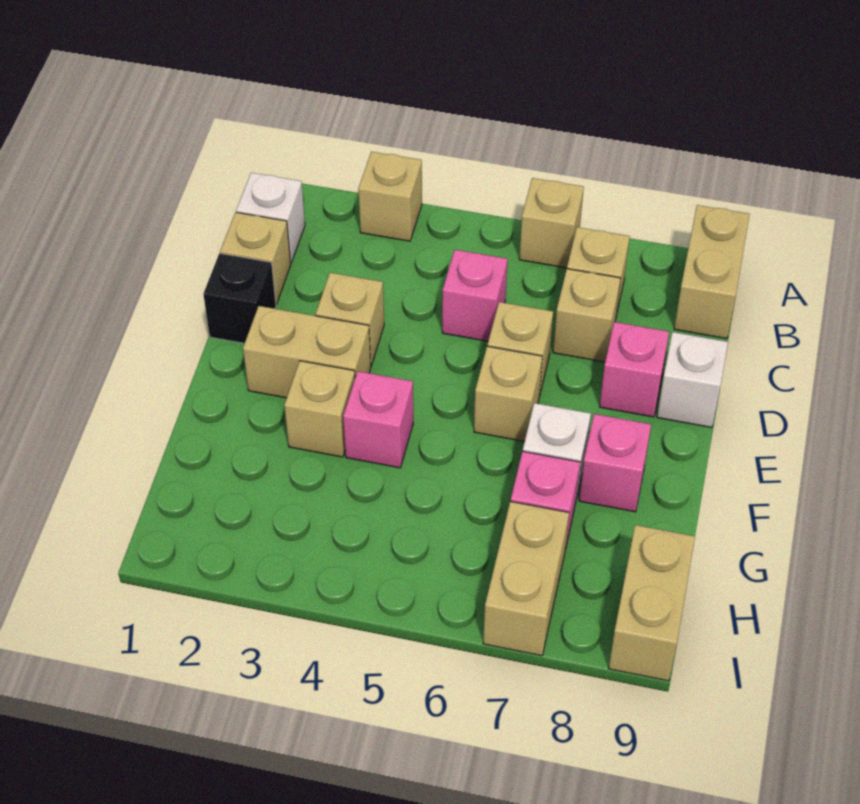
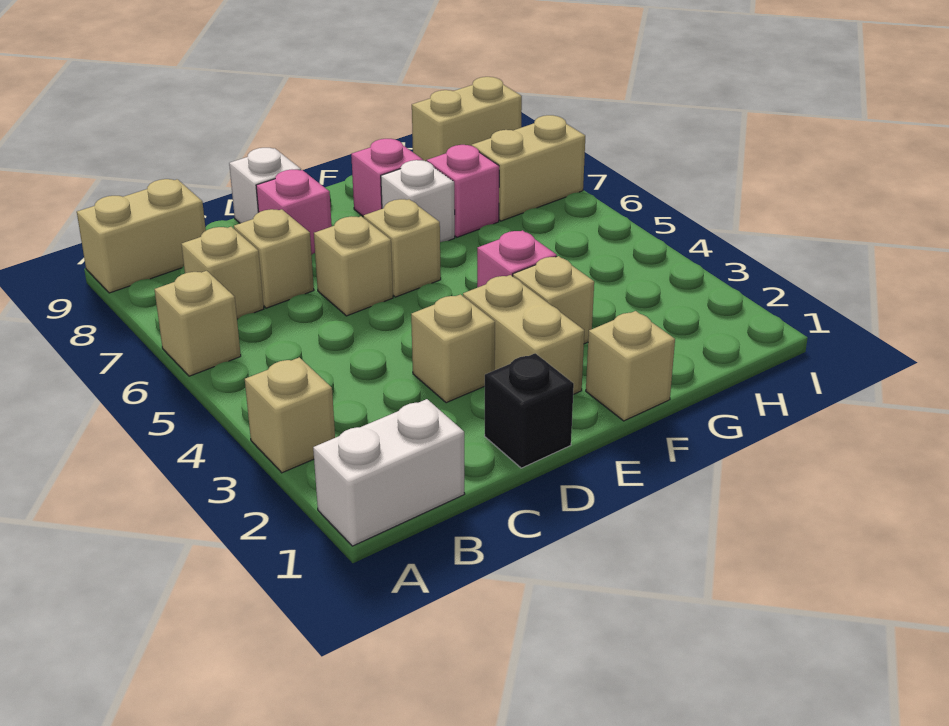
white 1x1 brick [236,173,305,263] -> white 1x2 brick [313,399,465,546]
tan 1x1 brick [220,212,291,304] -> tan 1x1 brick moved to [586,311,675,421]
pink 1x1 brick [442,250,508,341] -> none

